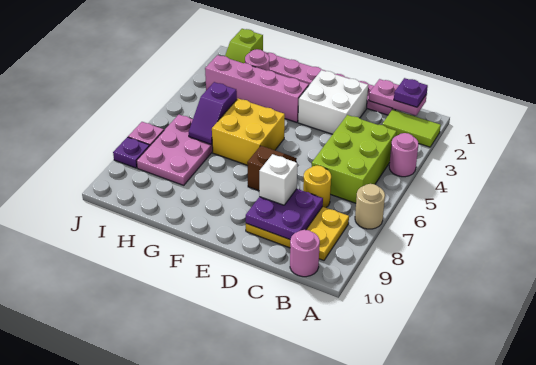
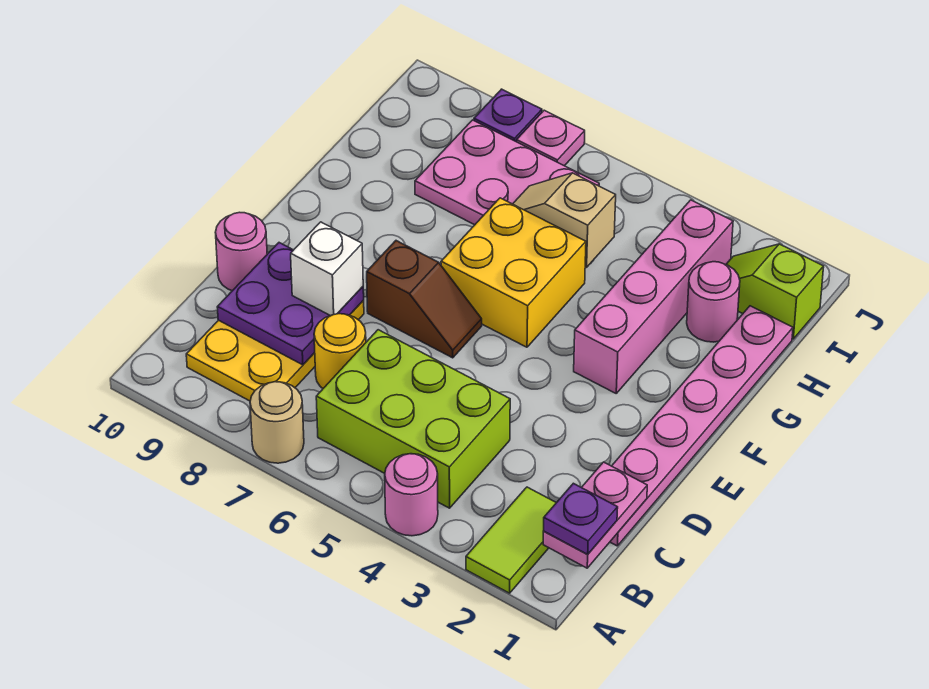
pink 1x1 round brick [290,230,320,277] -> pink 1x1 round brick moved to [215,212,267,291]
white 2x2 brick [298,70,368,134] -> none
purple 1x2 slope [189,82,237,144] -> tan 1x2 slope [513,173,616,267]

